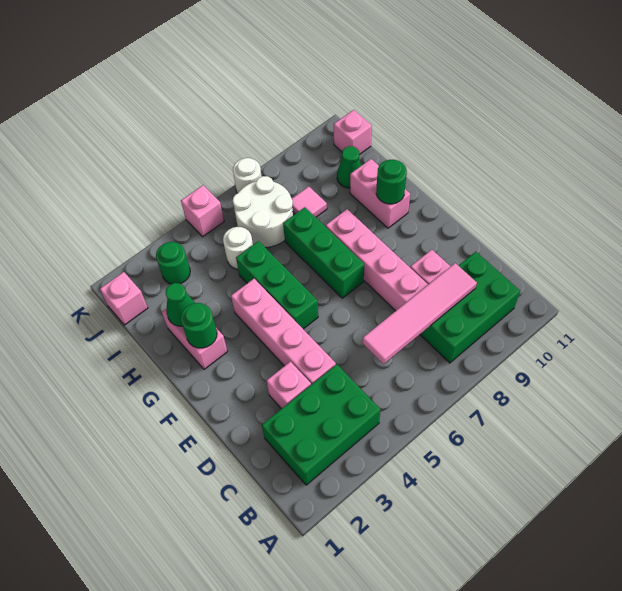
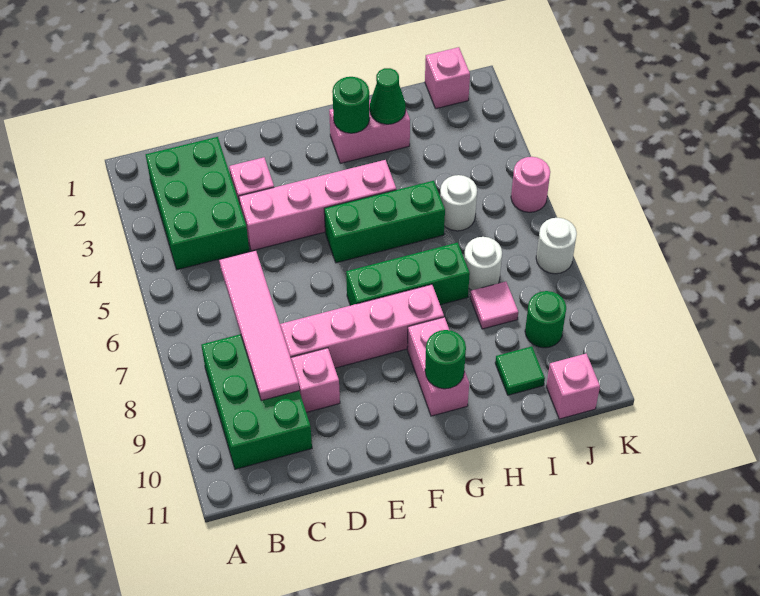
pink 1x2 brick [350,159,410,228] -> pink 1x2 brick turned to [407,317,469,416]
white 2x2 round brick [233,176,293,247] -> white 1x1 round brick [464,237,502,290]
green 1x1 cone [337,146,361,188] -> green 1x1 tile [495,346,545,395]
green 1x1 round brick [156,242,190,284] -> green 1x1 round brick moved to [525,291,566,348]
pink 1x1 brick [181,185,224,237] -> pink 1x1 round brick [511,157,550,212]

